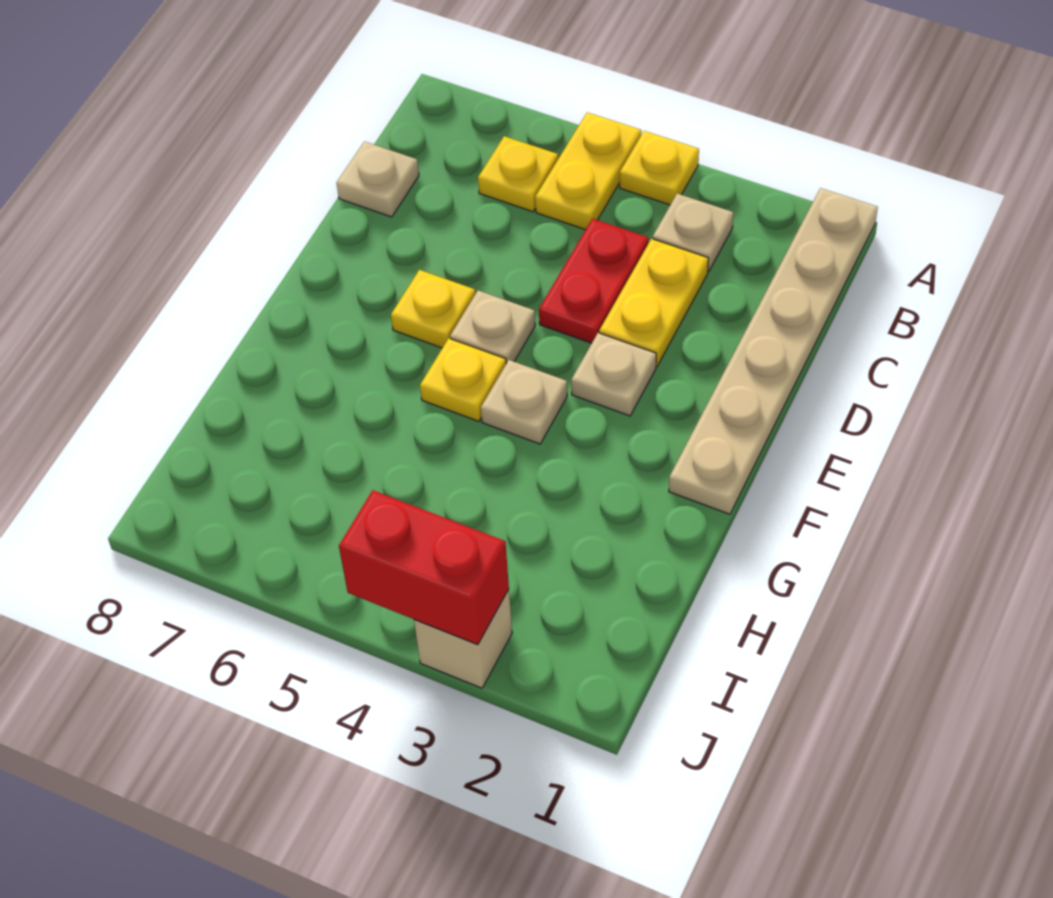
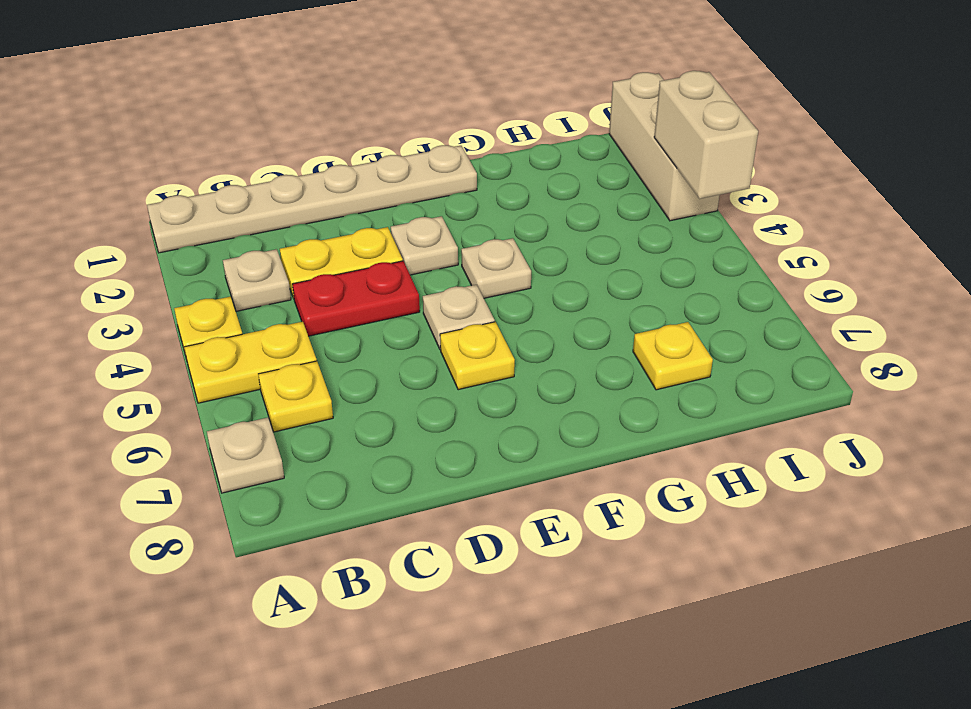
tan 1x1 plate [337,142,419,217] -> tan 1x1 plate moved to [207,418,284,493]
yellow 1x1 plate [420,338,506,421] -> yellow 1x1 plate moved to [633,322,713,390]
tan 1x1 brick [414,590,512,688] -> tan 1x3 brick [609,72,720,221]
red 1x2 brick [339,490,509,645] -> tan 1x2 brick [654,71,758,199]

